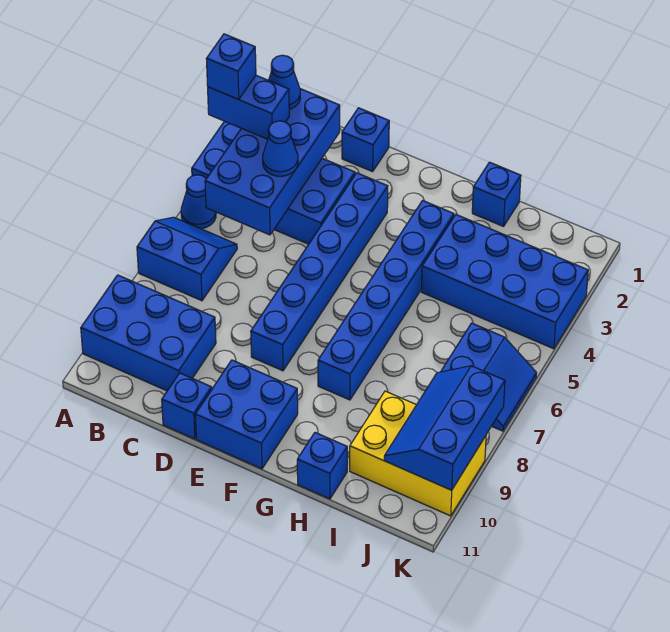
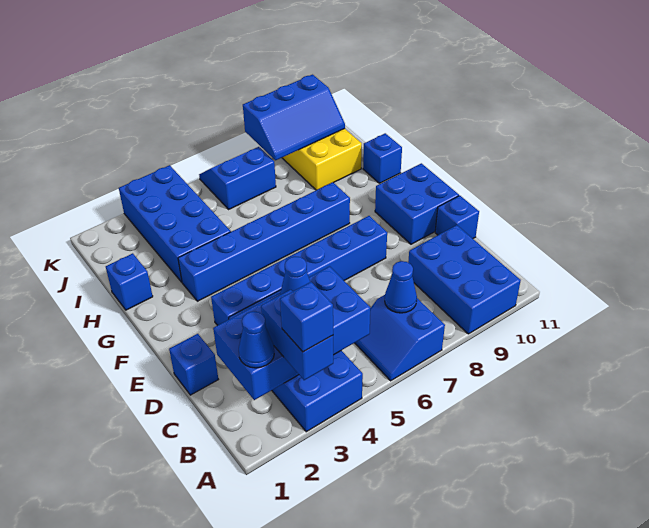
blue 1x1 cone [181,175,216,229] -> blue 1x1 cone moved to [385,261,417,313]

